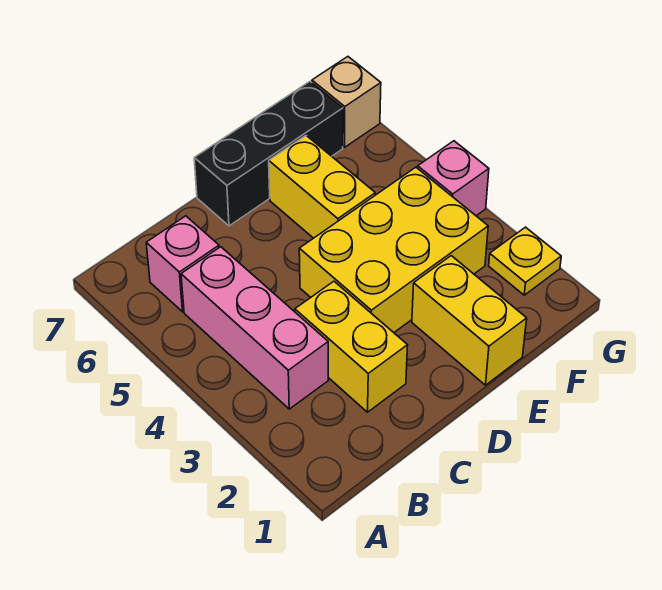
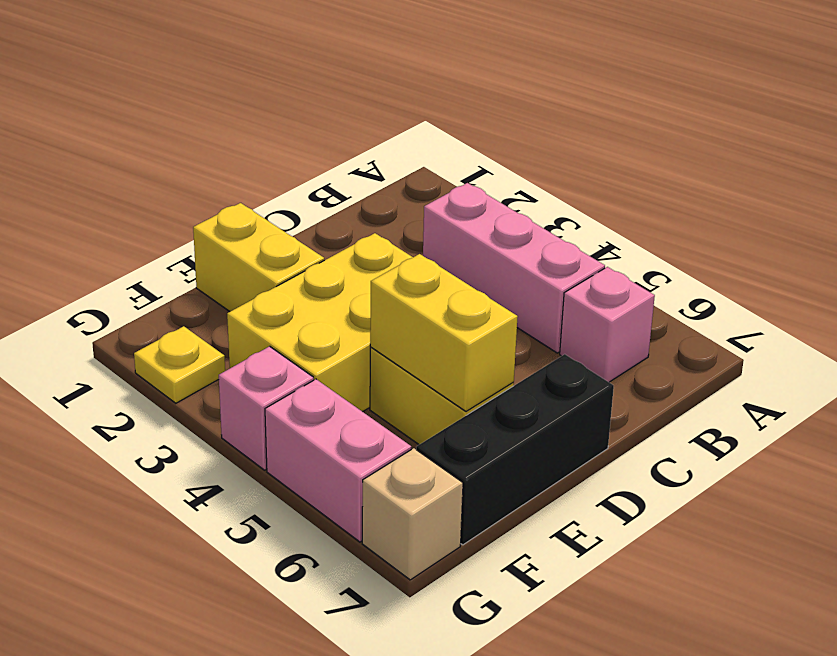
yellow 1x2 brick [295,281,408,412] -> yellow 1x2 brick moved to [370,254,518,411]
none -> pink 1x2 brick [265,379,411,542]

